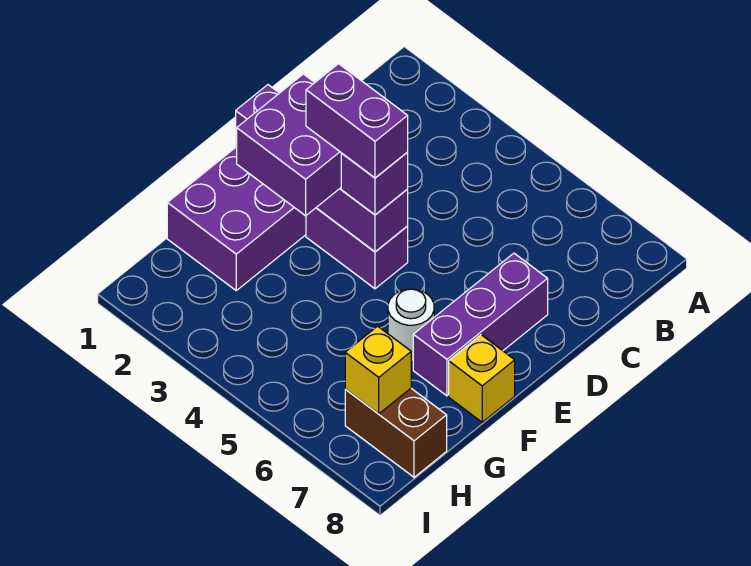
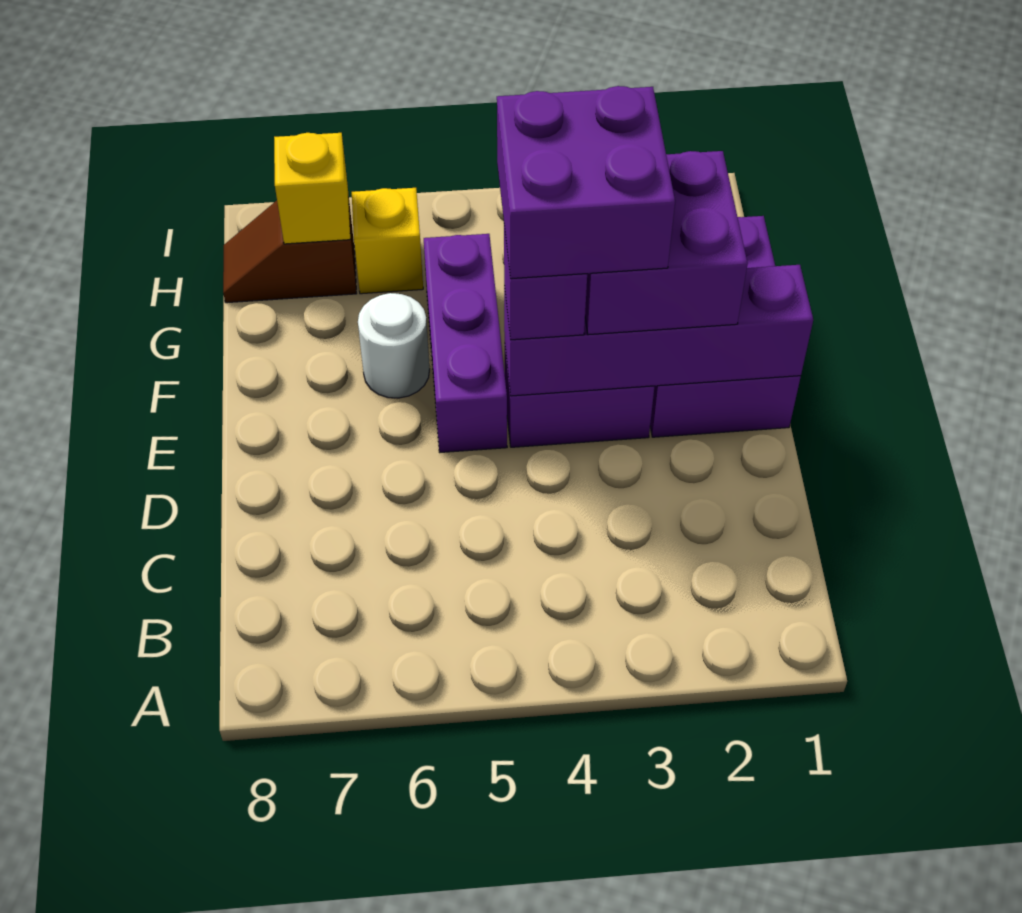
purple 1x3 brick [413,253,548,396] -> purple 1x3 brick moved to [424,234,507,452]
purple 1x2 brick [306,64,408,178] -> purple 2x2 brick [497,86,675,279]
yellow 1x1 brick [449,335,515,422] -> yellow 1x1 brick moved to [352,188,423,294]
brown 1x2 brick [345,388,447,477] -> brown 1x2 slope [223,194,357,303]

